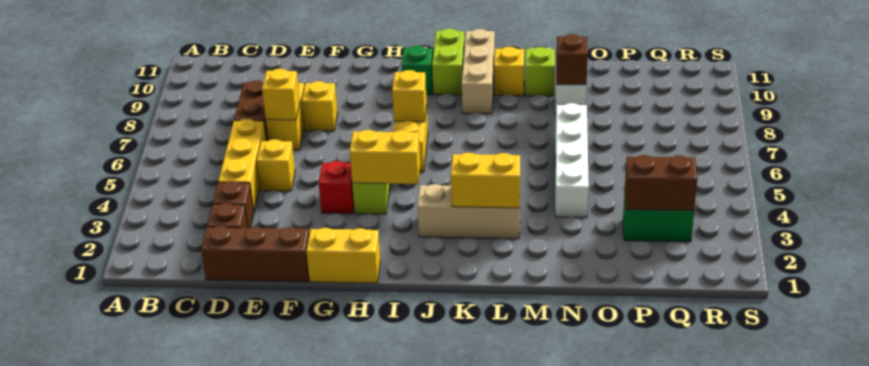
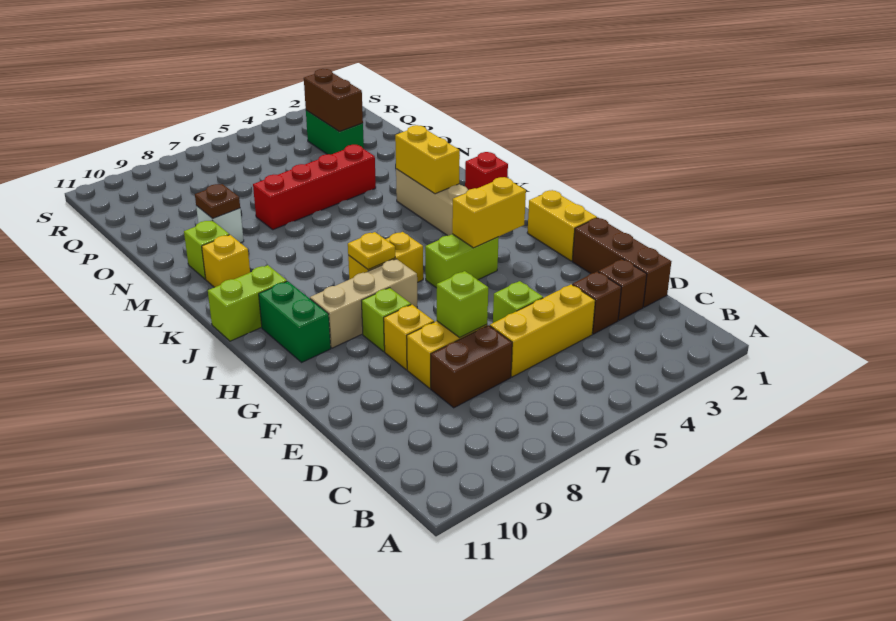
yellow 1x1 brick [257,139,295,191] -> lime 1x1 brick [493,281,543,323]
yellow 1x1 brick [262,69,300,120] -> lime 1x1 brick [437,271,488,337]
red 1x1 brick [319,161,354,214] -> red 1x1 brick moved to [465,152,508,190]
none -> lime 1x1 brick [362,288,411,351]
yellow 1x2 brick [350,130,420,184] -> yellow 1x2 brick turned to [452,177,526,248]
yellow 1x1 brick [392,70,427,122] -> yellow 1x1 plate [348,232,395,270]
green 1x1 brick [401,46,433,95] -> green 1x2 brick [259,281,331,362]
tan 1x3 brick [462,29,495,114] -> tan 1x3 brick moved to [310,259,417,348]
white 1x4 brick [555,103,589,217] -> red 1x4 brick [253,145,376,230]
brown 1x1 brick [556,34,588,85] -> brown 1x1 plate [195,184,240,218]

